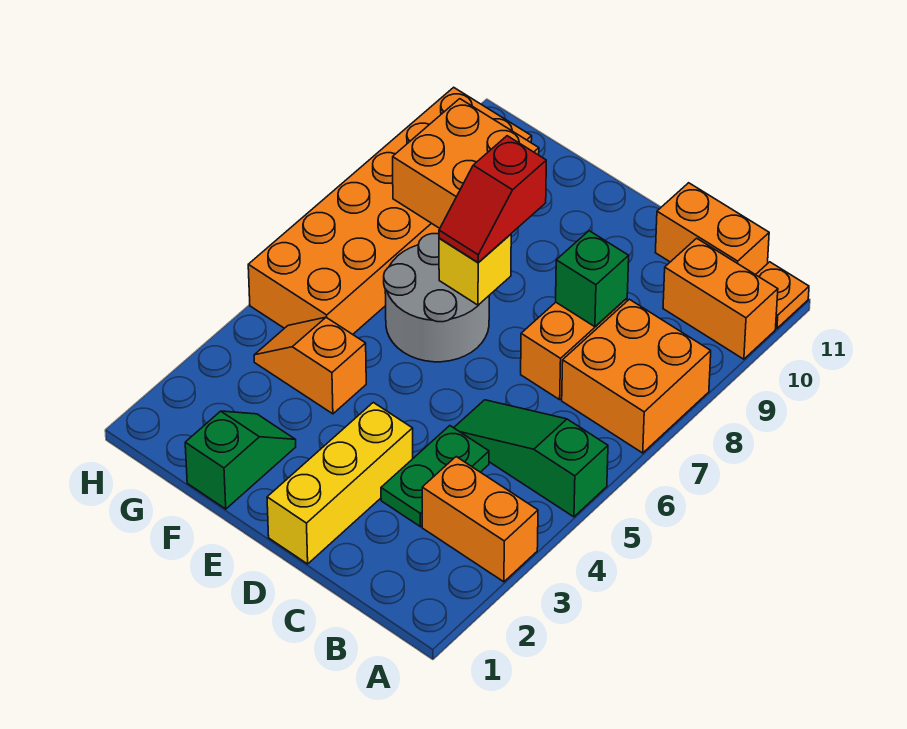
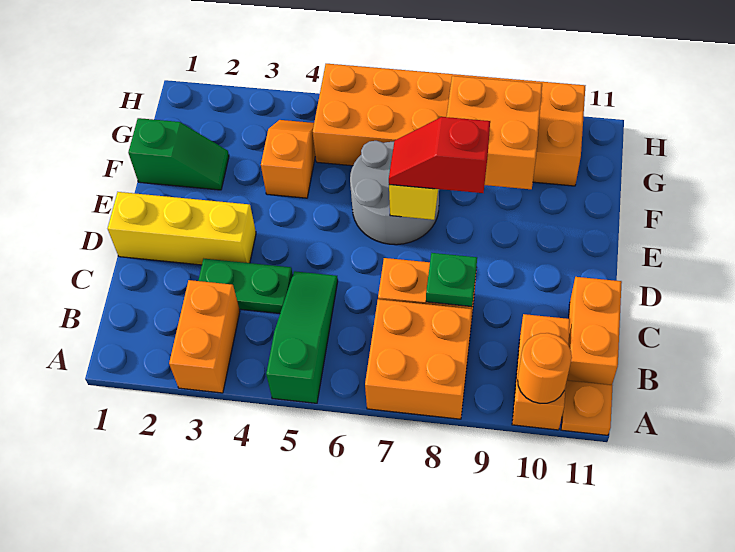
none -> orange 1x1 round brick [518,333,572,404]
green 1x1 brick [556,231,629,327] -> green 1x1 plate [426,253,477,307]

